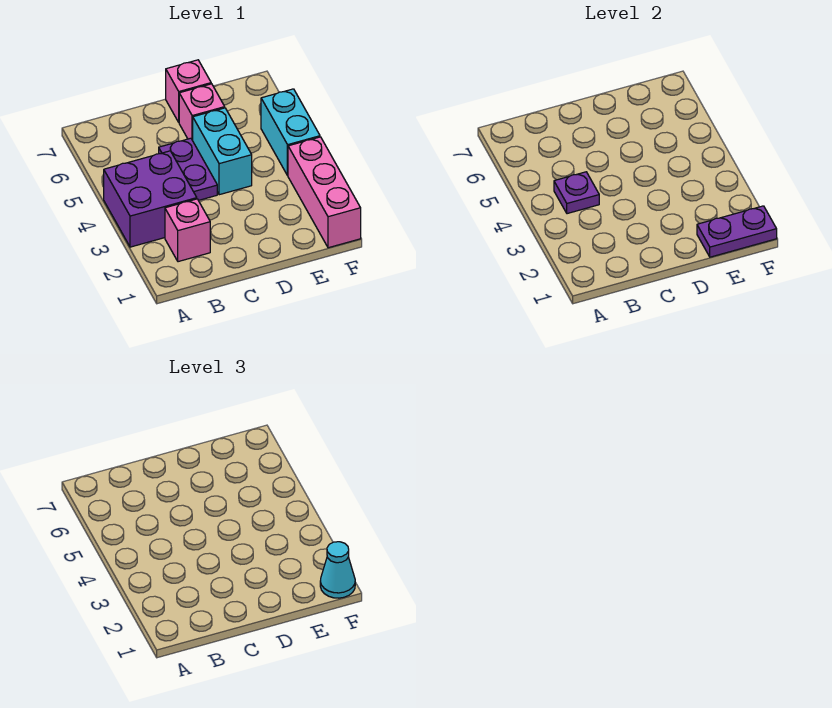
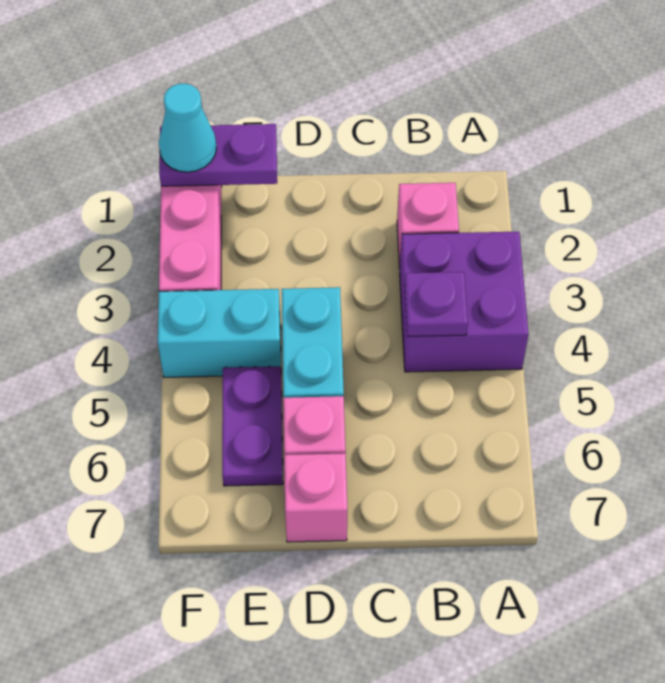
purple 1x2 plate [159,138,217,200] -> purple 1x2 plate moved to [222,366,283,486]
cyan 1x2 brick [261,89,320,176] -> cyan 1x2 brick turned to [158,289,281,378]

